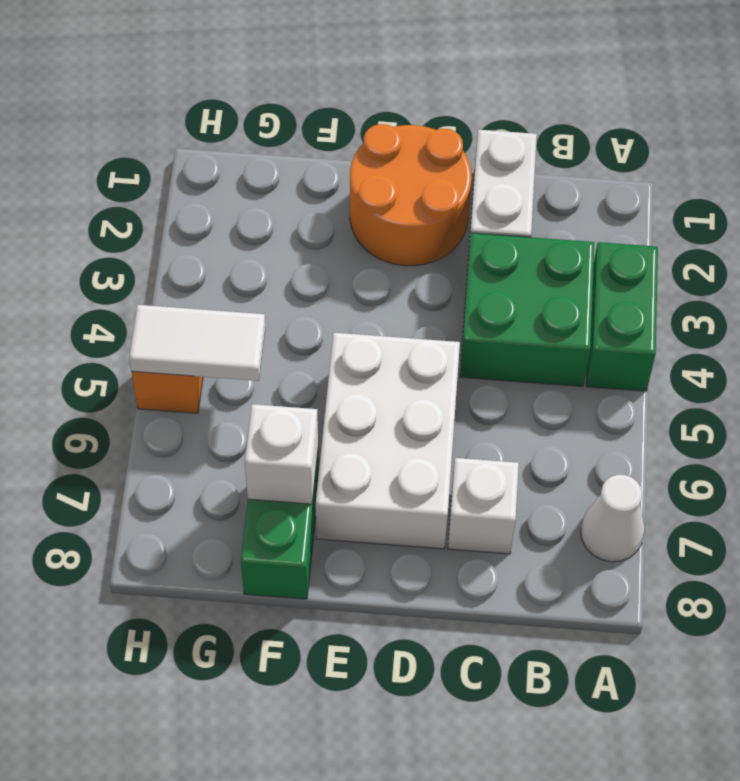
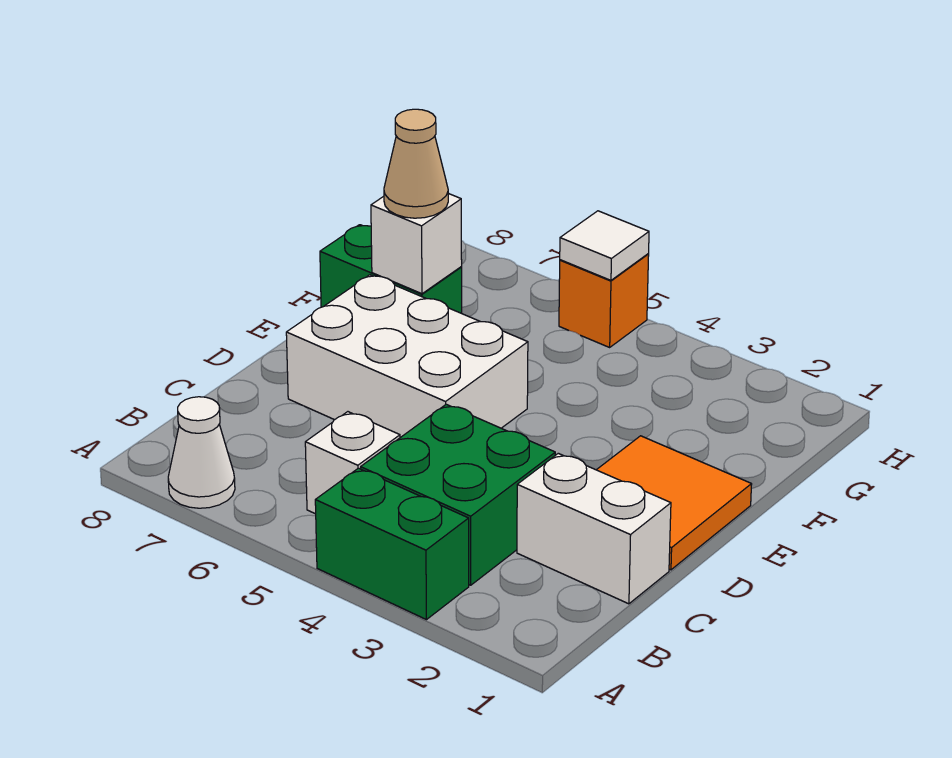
white 1x1 brick [448,458,519,554] -> white 1x1 brick moved to [305,412,400,514]
orange 2x2 round brick [350,124,472,266] -> orange 2x2 tile [597,436,752,570]
none -> tan 1x1 cone [384,109,448,218]
white 1x2 tile [129,305,265,381] -> white 1x1 tile [560,211,649,280]

